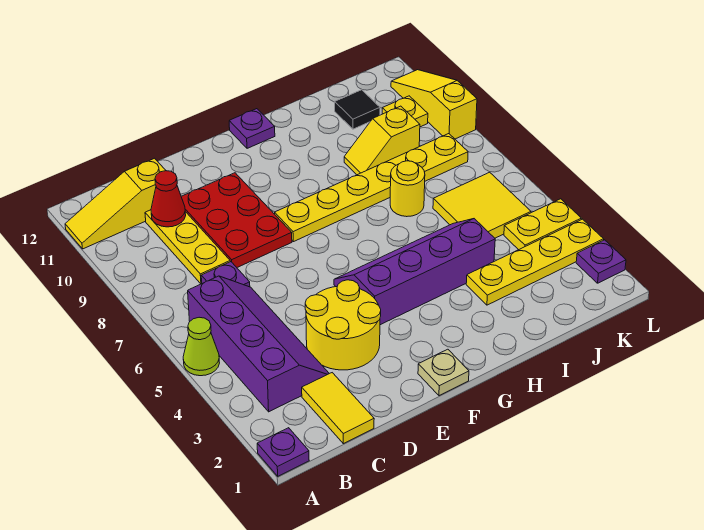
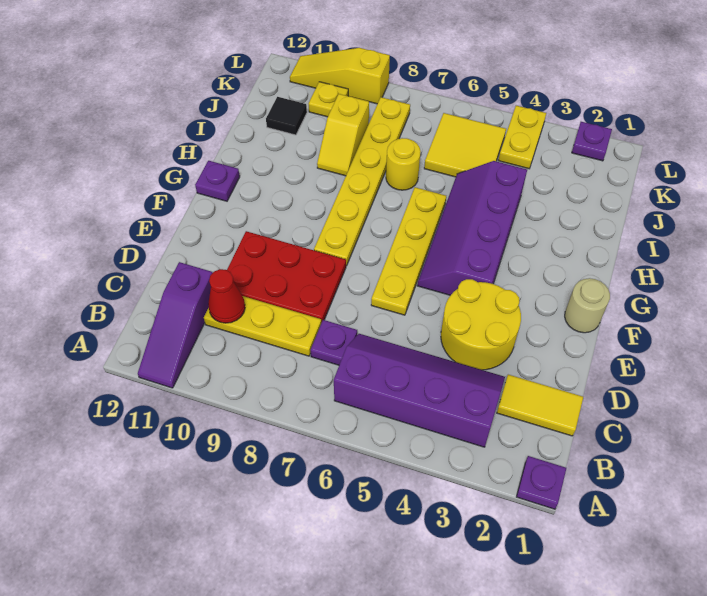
lime 1x1 cone [183,317,219,376] -> none
yellow 1x3 slope [65,158,166,249] -> purple 1x3 slope [138,262,213,388]
tan 1x1 plate [418,349,469,396] -> tan 1x1 round brick [565,278,610,333]
yellow 1x4 plate [466,219,604,305] -> yellow 1x4 plate moved to [371,187,446,315]

